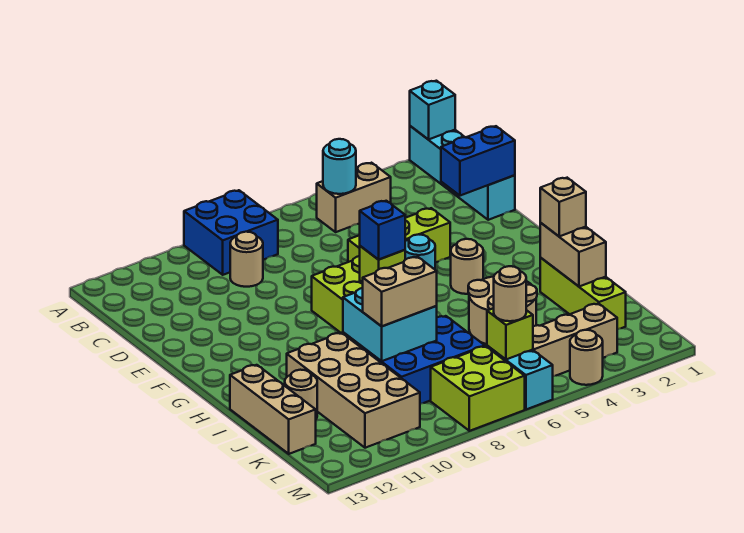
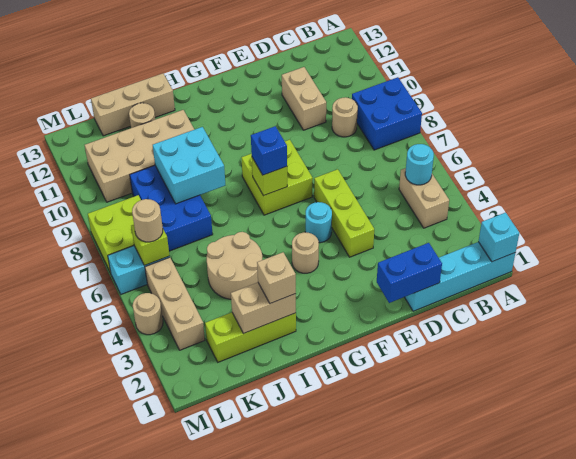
blue 1x2 brick [441,126,515,196] -> blue 1x2 brick turned to [377,243,442,303]
tan 1x2 brick [363,257,437,326] -> tan 1x2 brick moved to [282,67,326,130]

